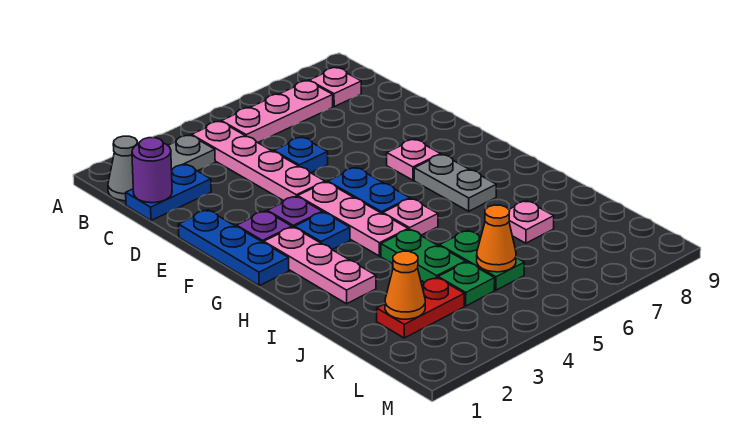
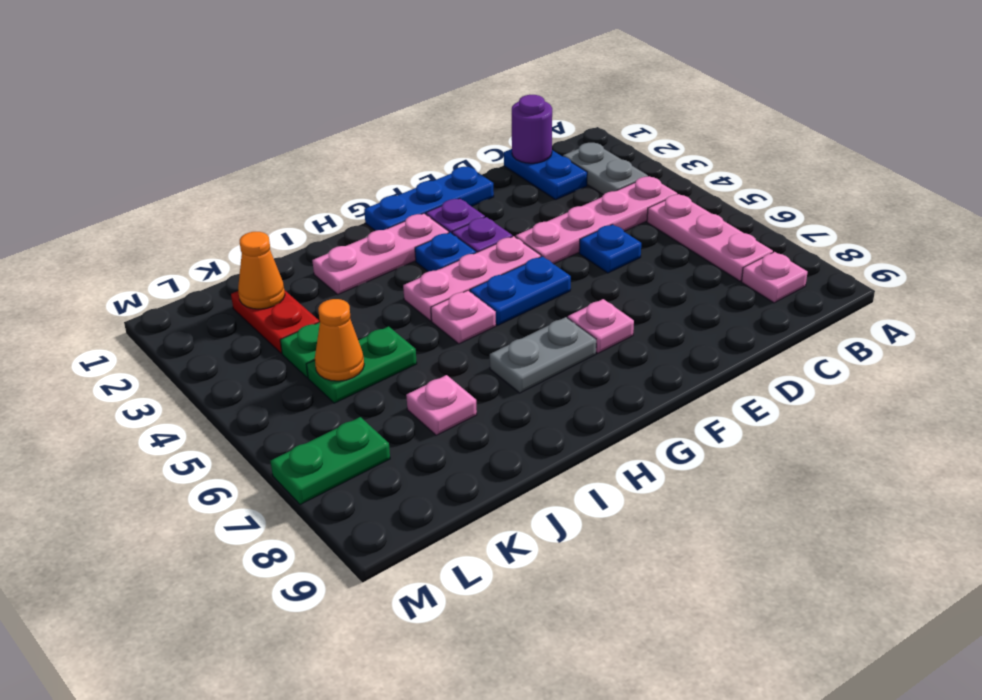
grey 1x1 cone [108,136,138,201] -> none
green 1x2 plate [381,229,465,282] -> green 1x2 plate moved to [271,417,390,505]

